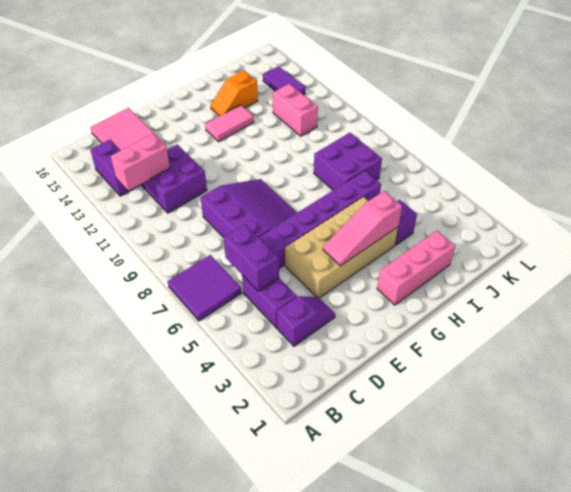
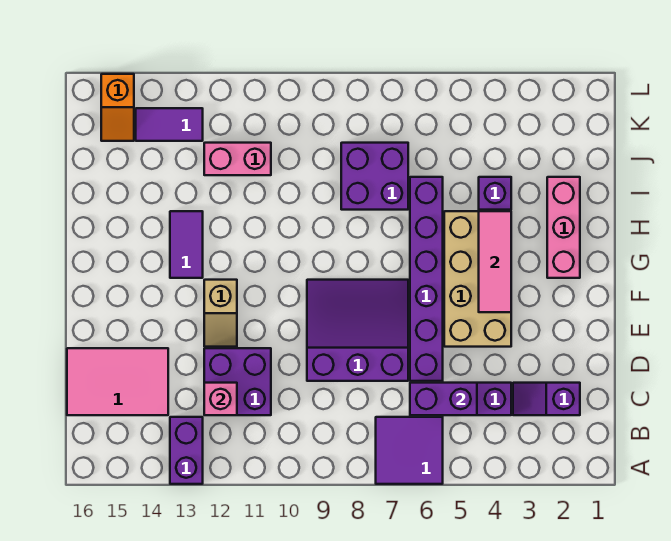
pink 1x2 brick [111,134,170,190] -> pink 1x1 brick [204,383,237,415]
purple 1x2 brick [90,140,140,196] -> purple 1x2 brick turned to [170,417,203,484]
purple 1x2 slope [277,296,335,346] -> purple 1x2 slope turned to [513,383,580,415]
none -> tan 1x2 slope [204,280,237,347]
pink 1x3 slope [323,191,402,266] -> pink 1x3 tile [479,211,511,312]
pink 1x2 tile [205,105,254,142] -> purple 1x2 tile [170,211,203,278]
orange 1x2 slope [211,70,258,116] -> orange 1x2 slope moved to [101,74,134,141]

